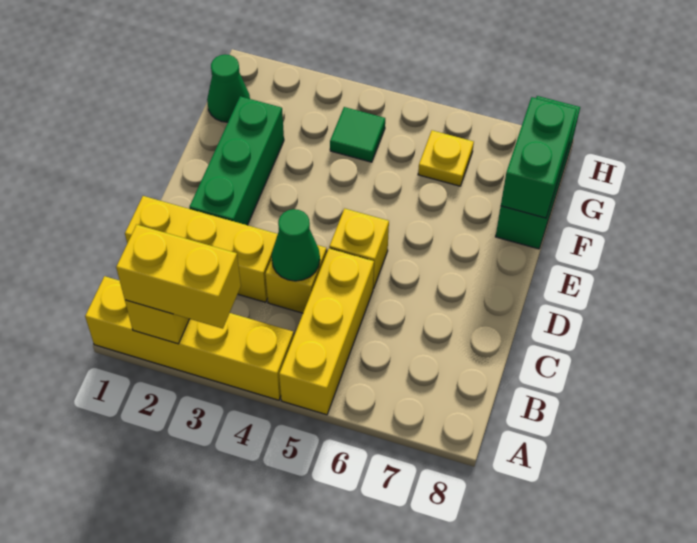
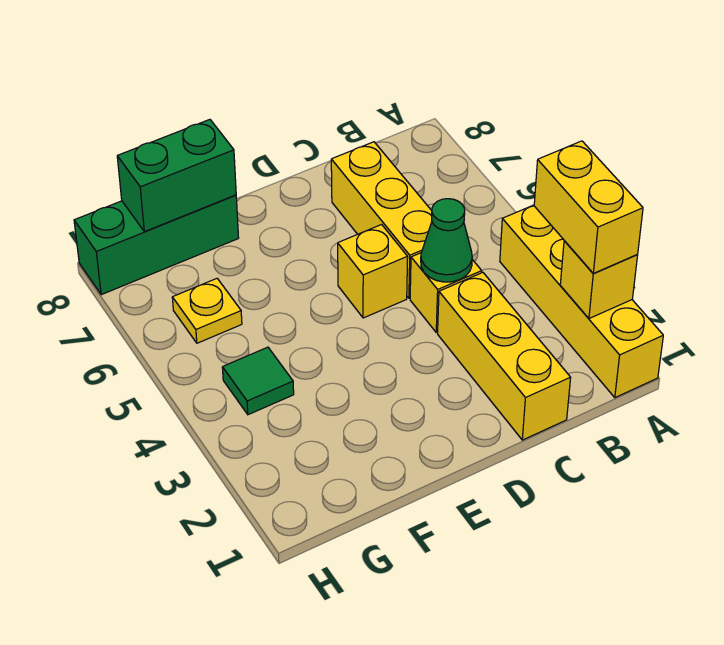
yellow 1x3 brick [279,249,374,415] -> yellow 1x3 brick turned to [331,142,432,298]
green 1x3 brick [189,96,284,225] -> none
green 1x1 cone [207,55,250,122] -> none

